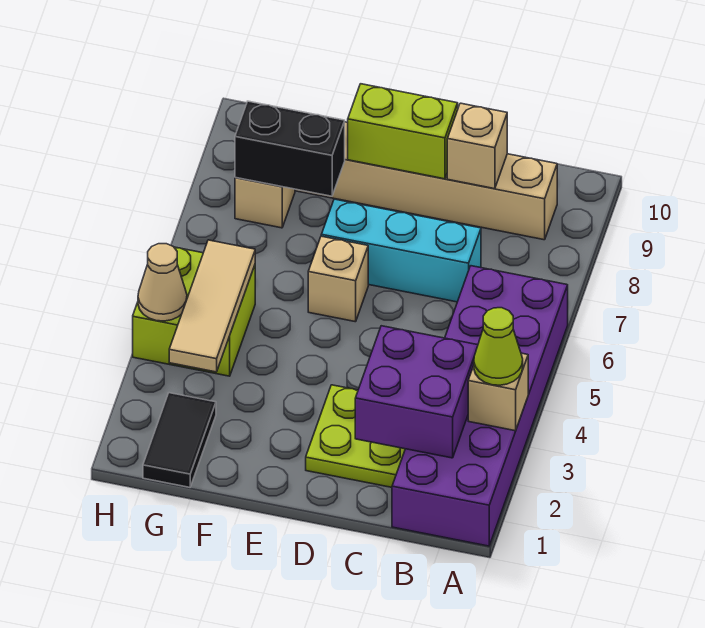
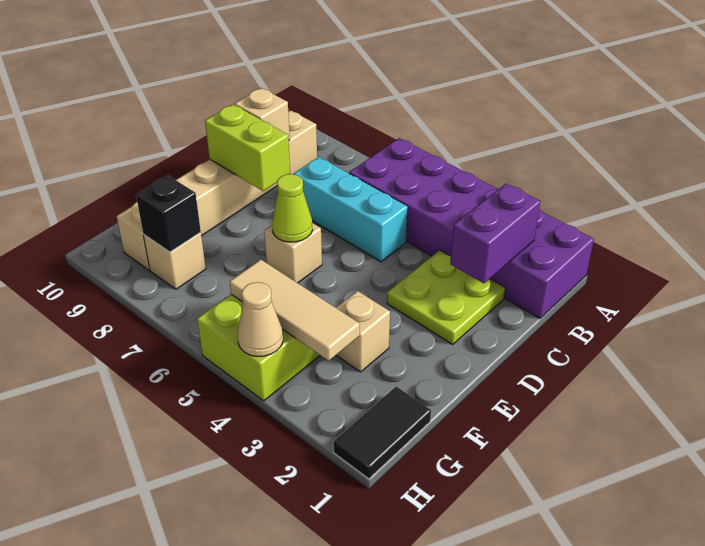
tan 1x1 brick [468,353,528,431] -> tan 1x1 brick moved to [336,291,390,372]
lime 1x1 cone [474,308,523,385] -> lime 1x1 cone moved to [272,174,312,242]
purple 2x2 brick [355,326,478,458] -> purple 1x2 brick [450,184,540,283]
cyan 1x3 brick [321,199,481,302] -> cyan 1x3 brick turned to [294,157,408,262]
lime 1x2 brick [348,84,458,179] -> lime 1x2 brick turned to [205,104,290,191]
black 1x2 brick [235,101,345,196] -> black 1x1 brick [136,176,201,252]
black 1x2 tile [143,393,216,487] -> black 1x2 tile turned to [334,387,431,479]

